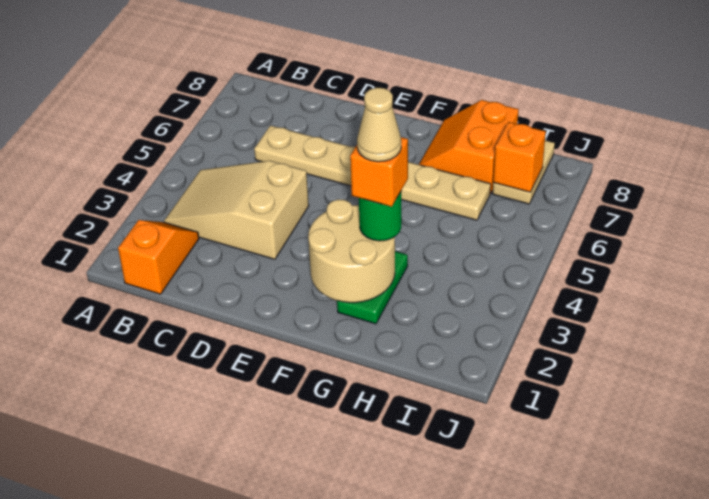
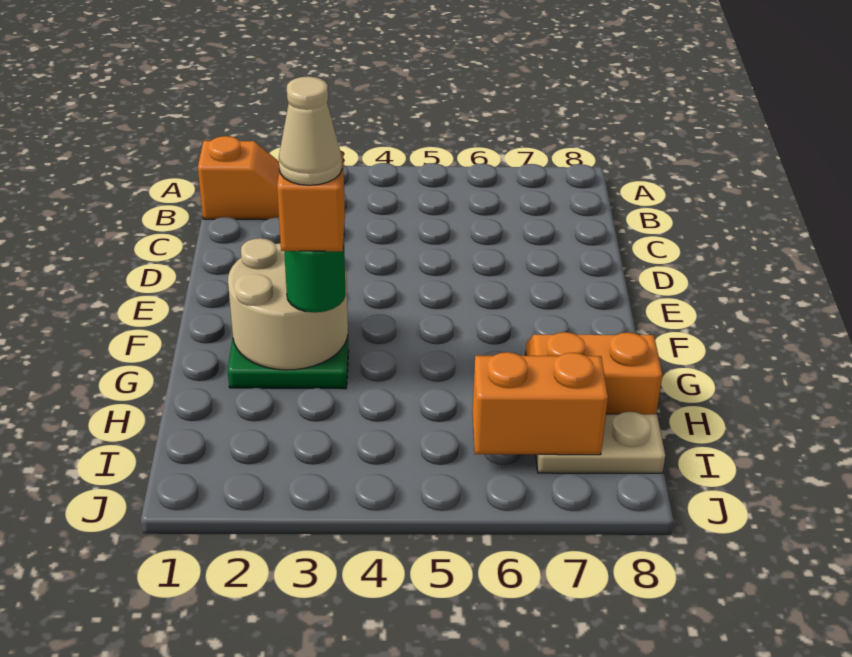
tan 2x3 slope [164,161,309,259] -> none
tan 1x6 plate [254,126,491,220] -> none
orange 1x1 brick [493,122,546,192] -> orange 1x2 brick [472,352,608,455]

